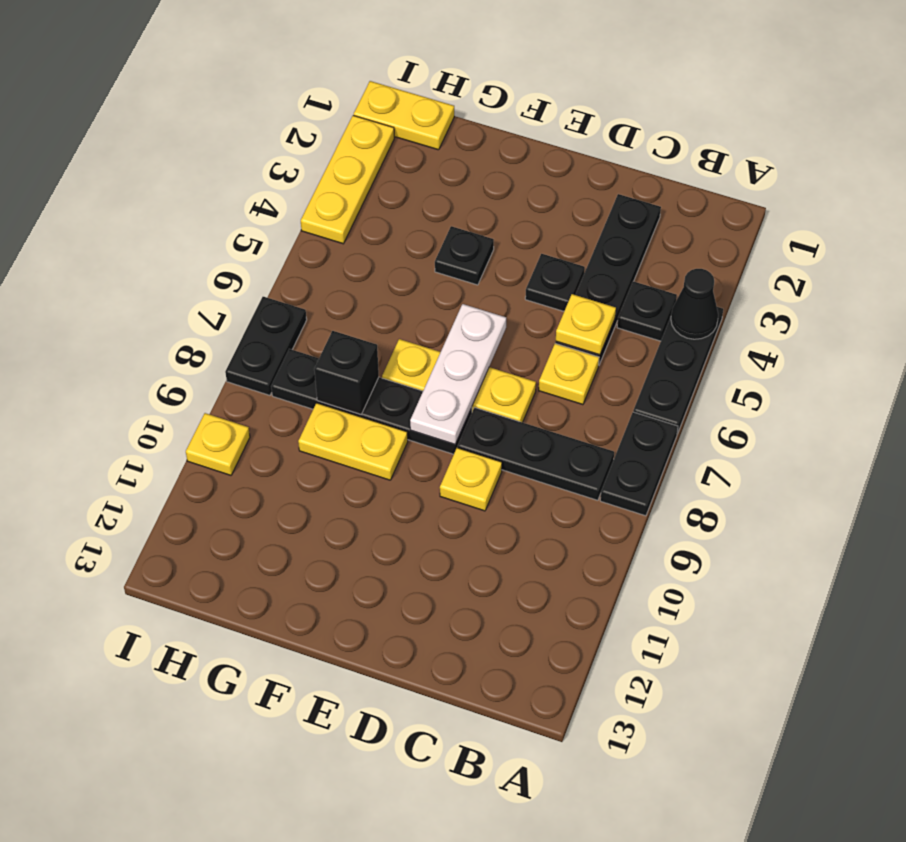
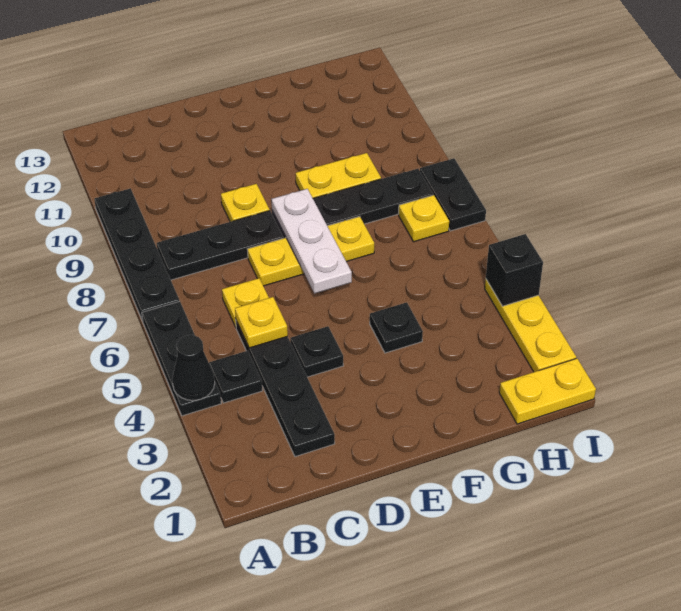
black 1x2 plate [600,412,678,516] -> black 1x4 plate [94,188,180,321]
black 1x1 brick [314,331,379,414] -> black 1x1 brick moved to [486,234,543,306]
yellow 1x1 plate [186,413,250,475] -> yellow 1x1 plate moved to [399,195,449,242]

